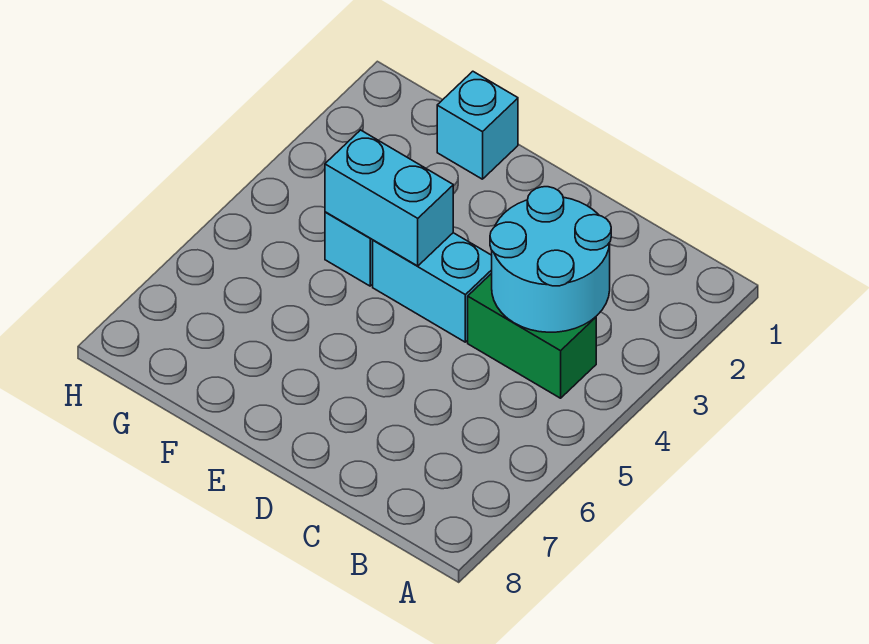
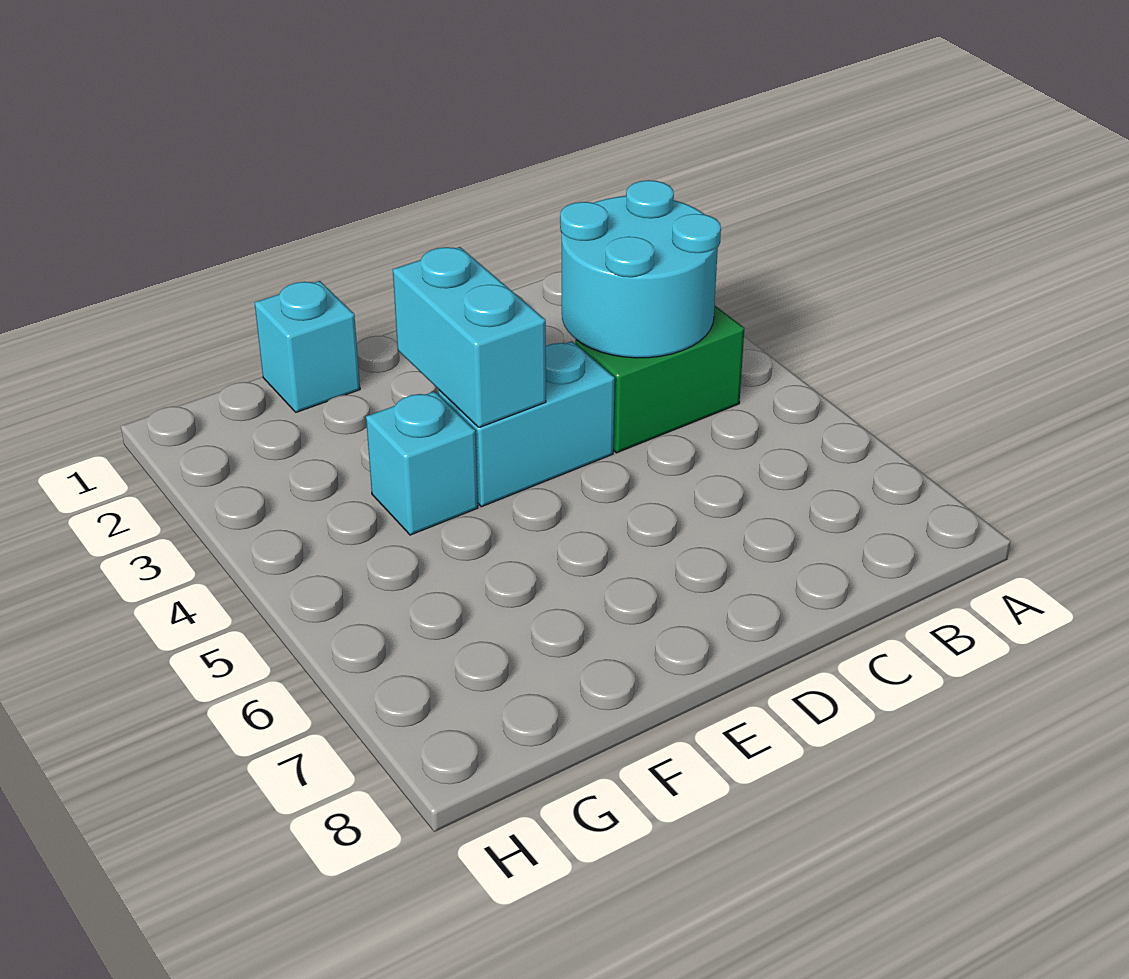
cyan 1x2 brick [325,130,453,266] -> cyan 1x2 brick turned to [393,247,546,428]

